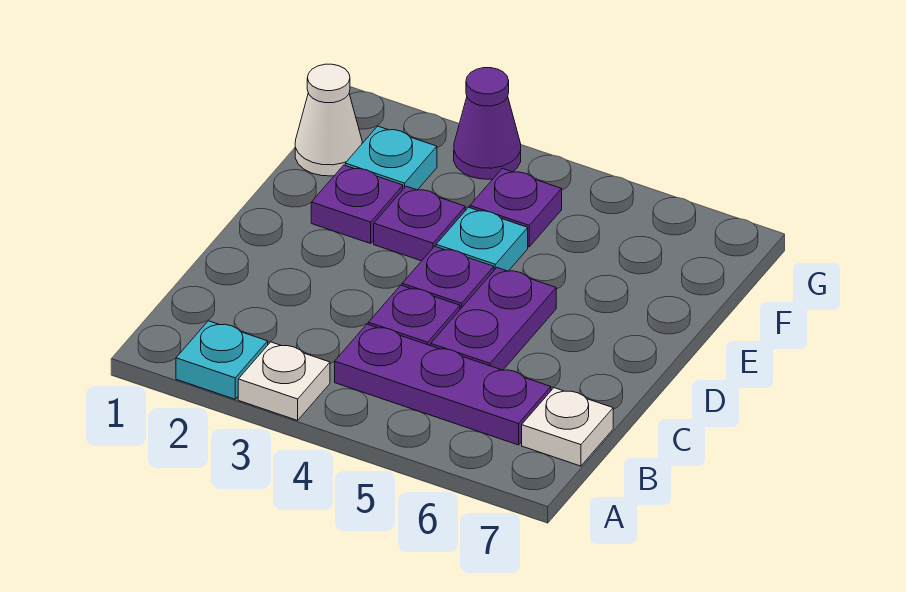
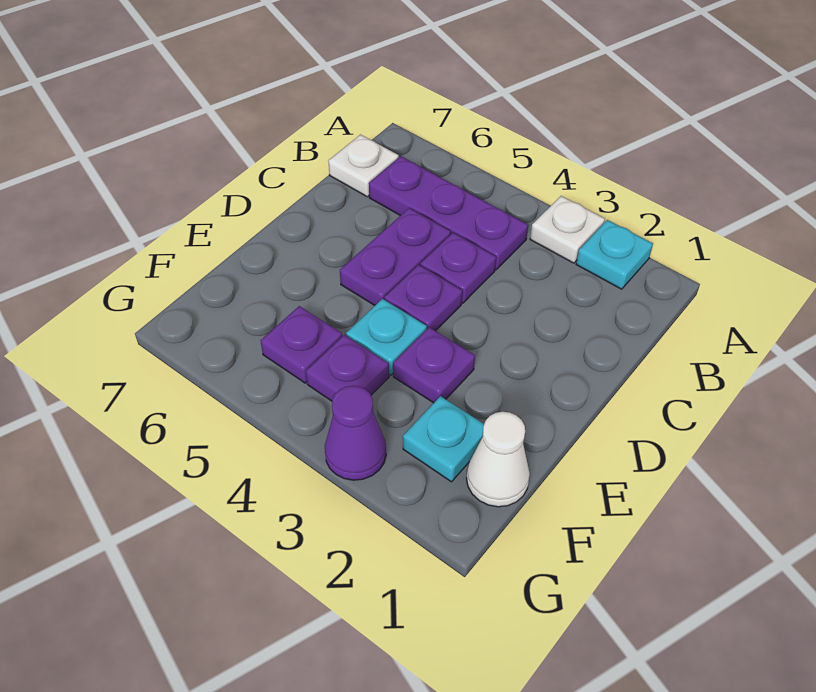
purple 1x1 plate [311,165,403,243] -> purple 1x1 plate moved to [261,306,342,383]

